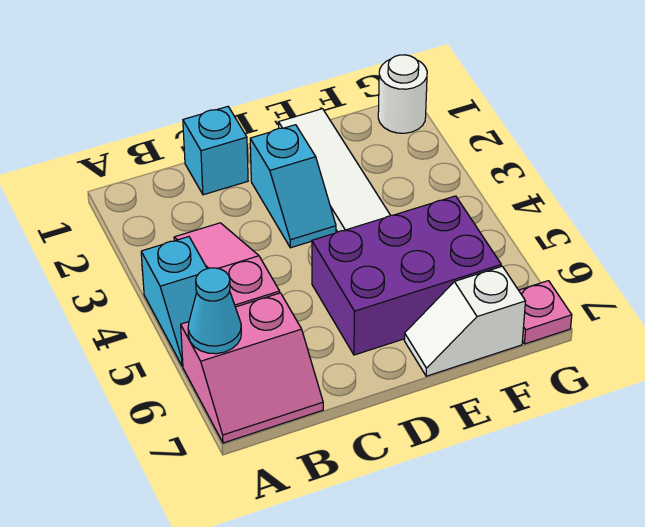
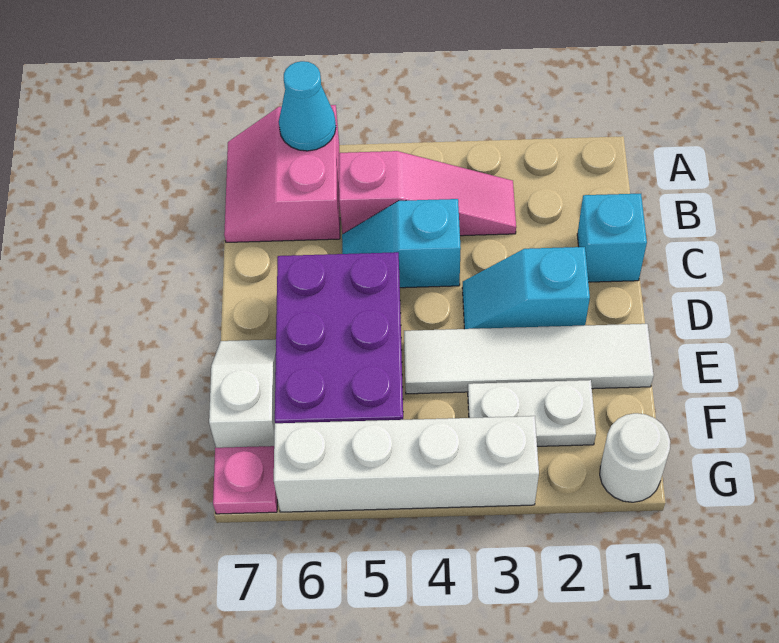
cyan 1x2 slope [141,237,207,366] -> cyan 1x2 slope moved to [342,199,461,288]
none -> white 1x2 plate [468,380,596,446]
none -> white 1x4 brick [274,416,539,512]

